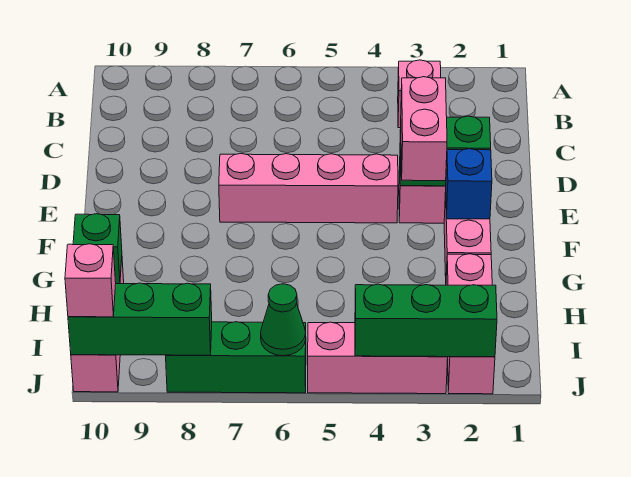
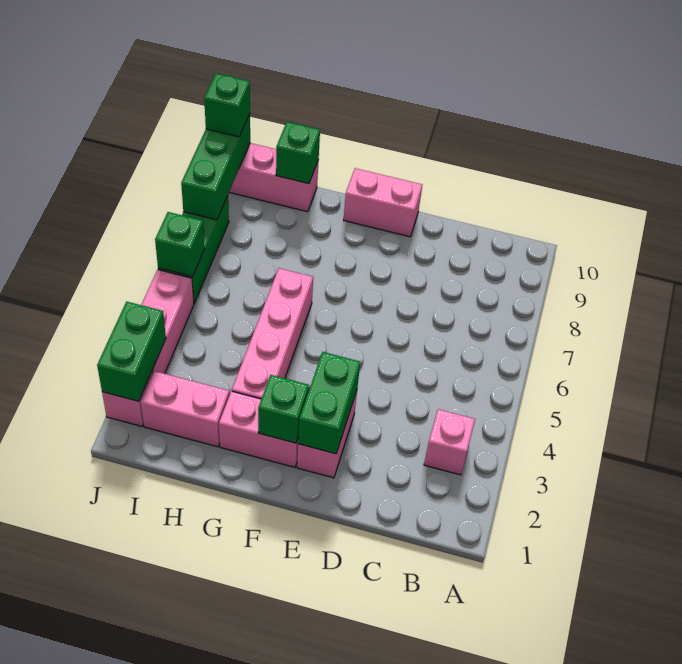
pink 1x2 brick [401,77,447,181] -> pink 1x2 brick moved to [344,168,422,237]
pink 1x4 brick [219,154,398,223] -> pink 1x4 brick moved to [232,268,313,399]
blue 1x1 brick [446,149,492,219] -> green 1x1 brick [258,375,309,443]
green 1x3 brick [355,284,497,357] -> green 1x2 brick [97,302,166,401]
green 1x1 cone [261,284,306,356] -> green 1x1 brick [155,212,204,277]
pink 1x1 brick [65,244,116,317] -> green 1x1 brick [204,73,250,137]

